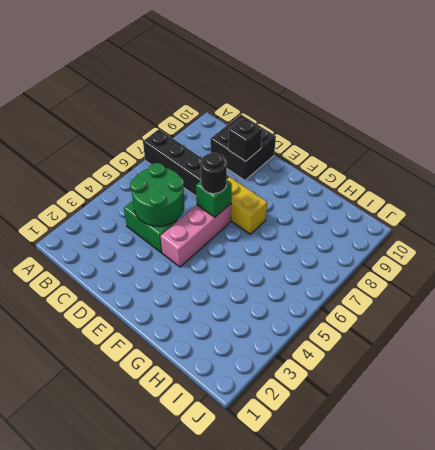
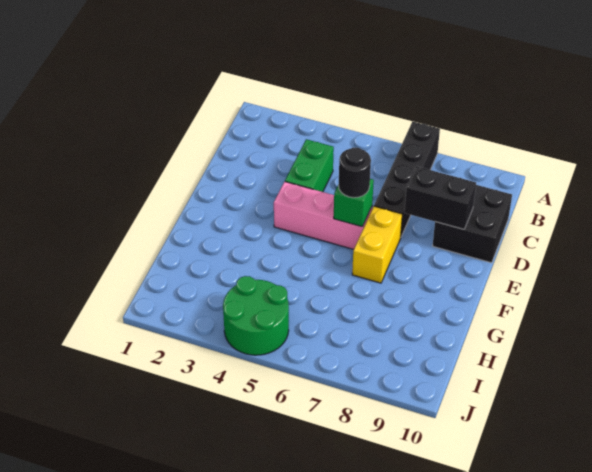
green 2x2 round brick [130,163,184,226] -> green 2x2 round brick moved to [223,276,289,355]
black 1x1 brick [228,117,262,161] -> black 1x2 brick [405,166,476,229]

